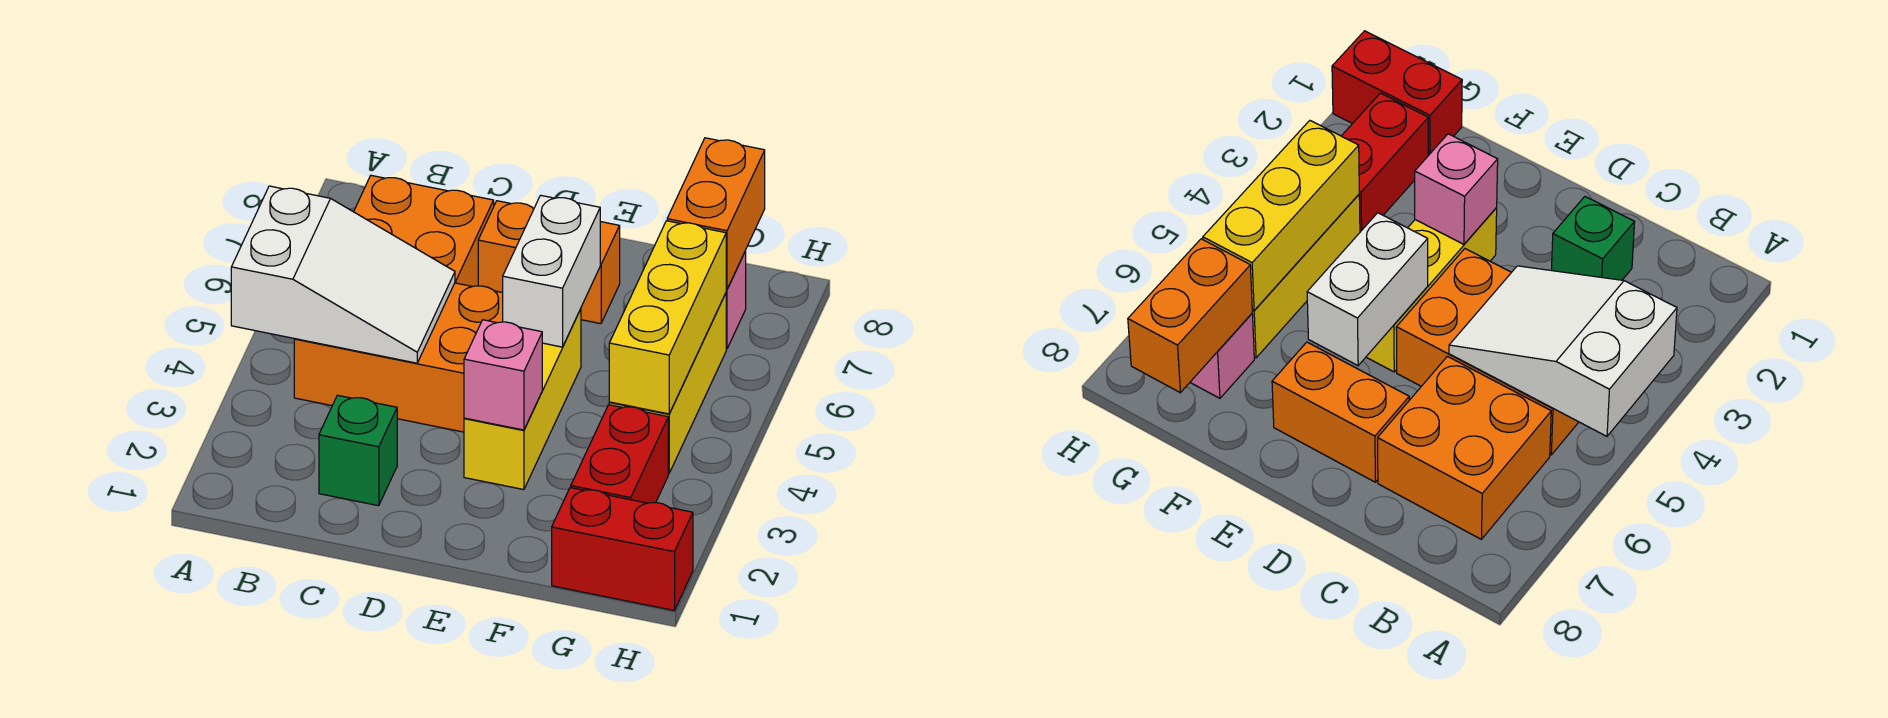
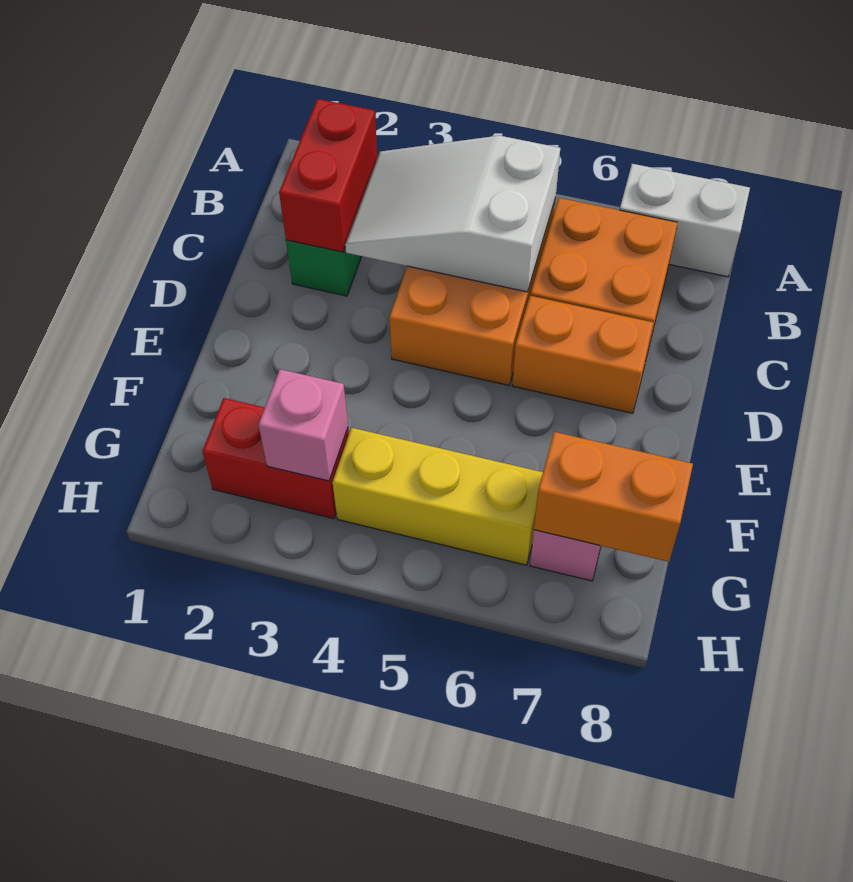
white 2x3 slope [231,186,455,363] -> white 2x3 slope turned to [345,136,560,292]
orange 1x2 brick [478,201,620,324] -> orange 1x2 brick turned to [513,296,654,413]
yellow 1x3 brick [464,309,581,490] -> none
pink 1x1 brick [464,320,542,430] -> pink 1x1 brick moved to [259,369,348,481]
white 1x2 brick [503,195,600,347] -> white 1x2 brick moved to [620,164,750,277]
red 1x2 brick [552,488,693,610] -> red 1x2 brick moved to [279,99,377,252]
yellow 1x3 brick [609,221,726,414] -> none

